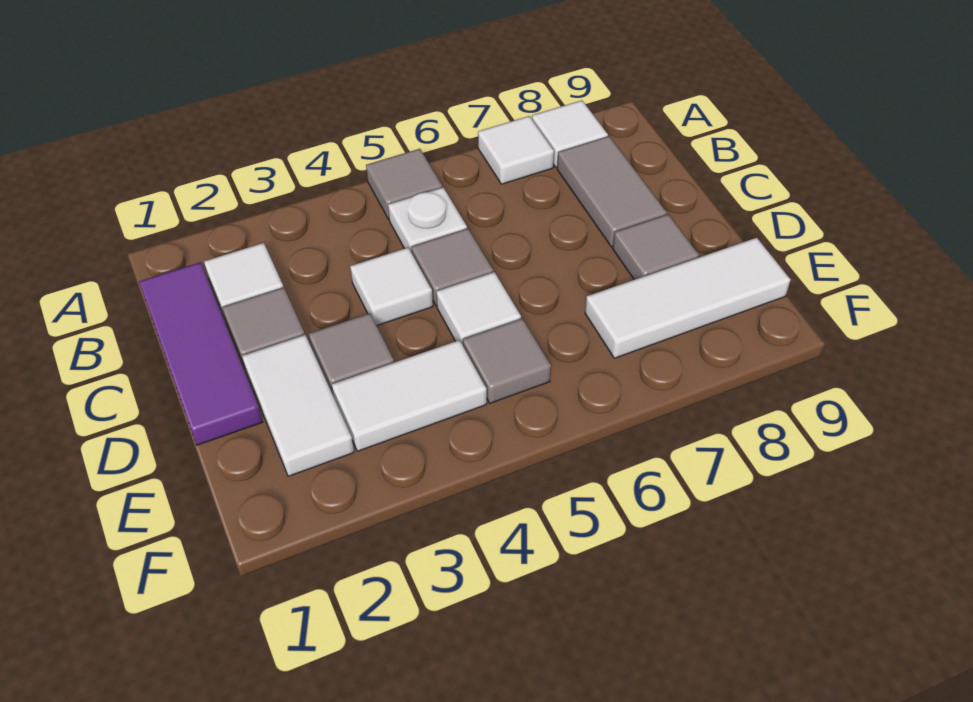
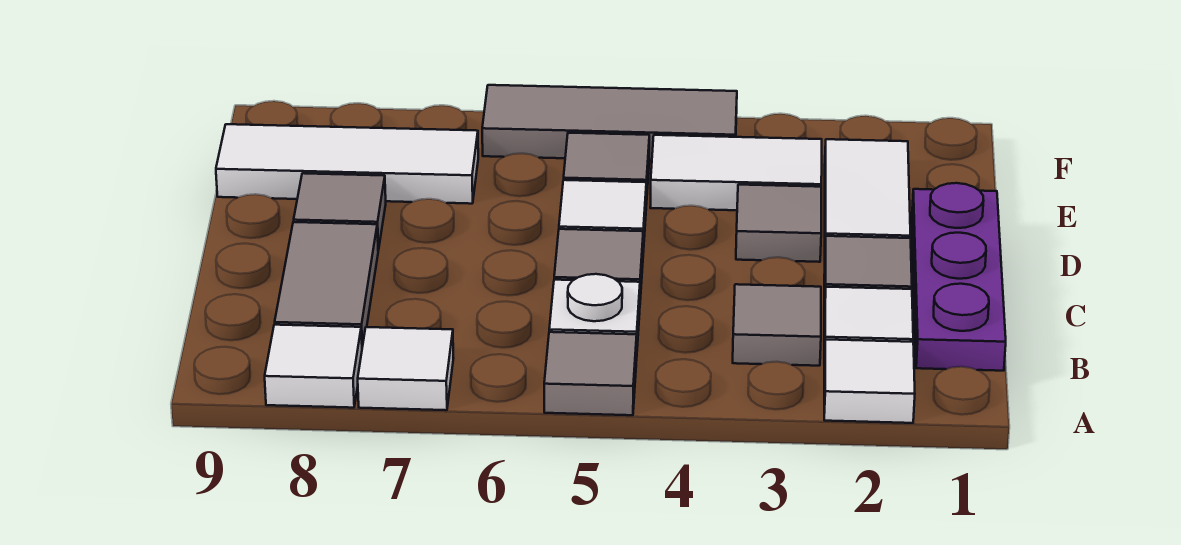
purple 1x3 tile [139,262,262,445] -> purple 1x3 plate [912,183,1006,371]
none -> grey 1x1 tile [733,284,821,366]
white 1x1 tile [350,248,433,326] -> white 1x1 tile moved to [824,339,915,423]
none -> grey 1x3 tile [482,85,737,161]

